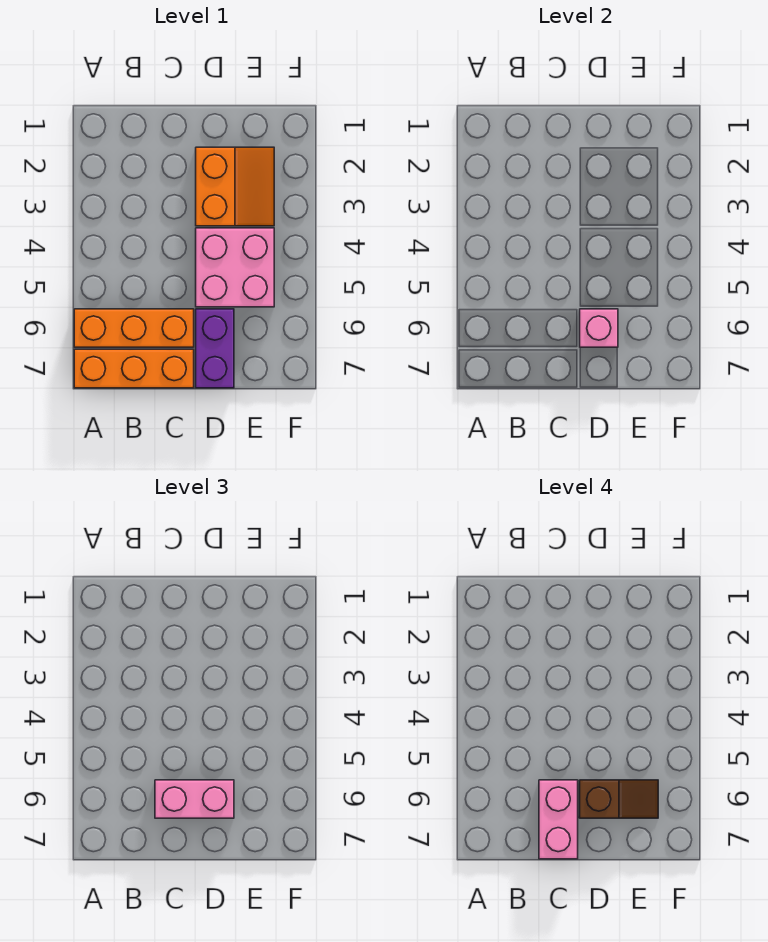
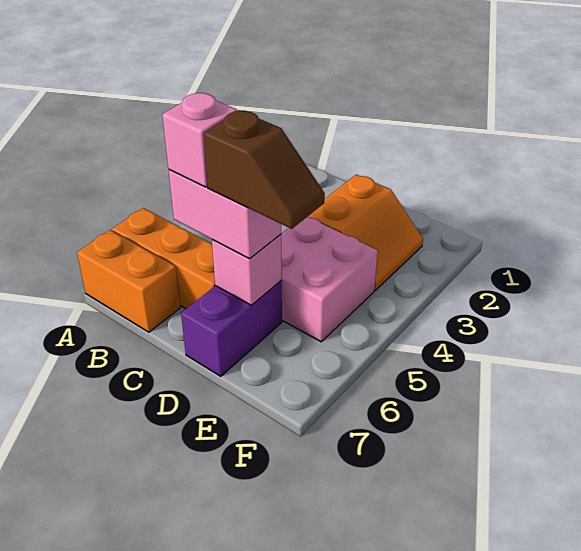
orange 1x3 brick [74,349,194,388] -> orange 1x2 brick [77,230,180,332]
pink 1x2 brick [539,780,578,859] -> pink 1x1 brick [162,93,237,187]

